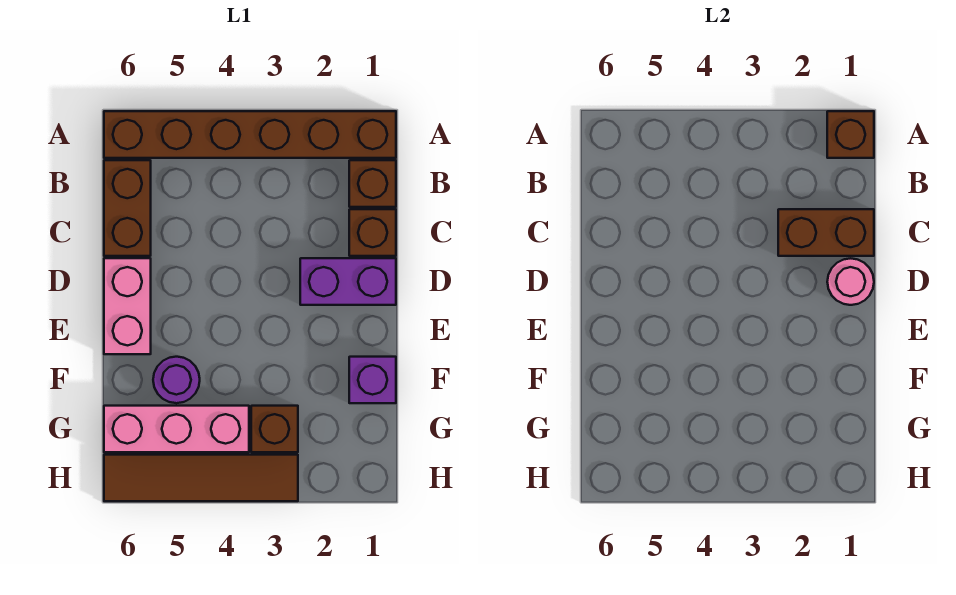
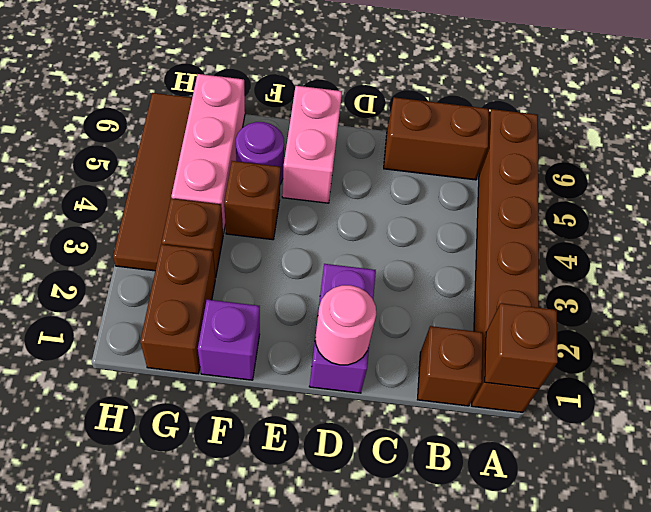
brown 1x1 brick [349,209,396,256] -> brown 1x1 brick moved to [224,161,281,240]
brown 1x2 brick [778,209,874,256] -> brown 1x2 brick moved to [140,244,215,374]
pink 1x2 brick [104,258,151,354] -> pink 1x2 brick turned to [282,86,342,203]

